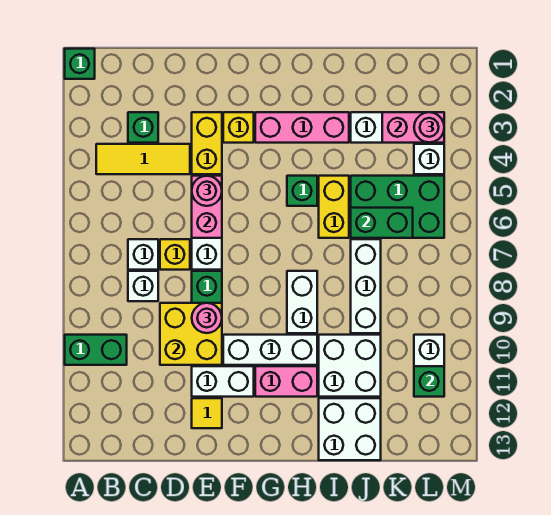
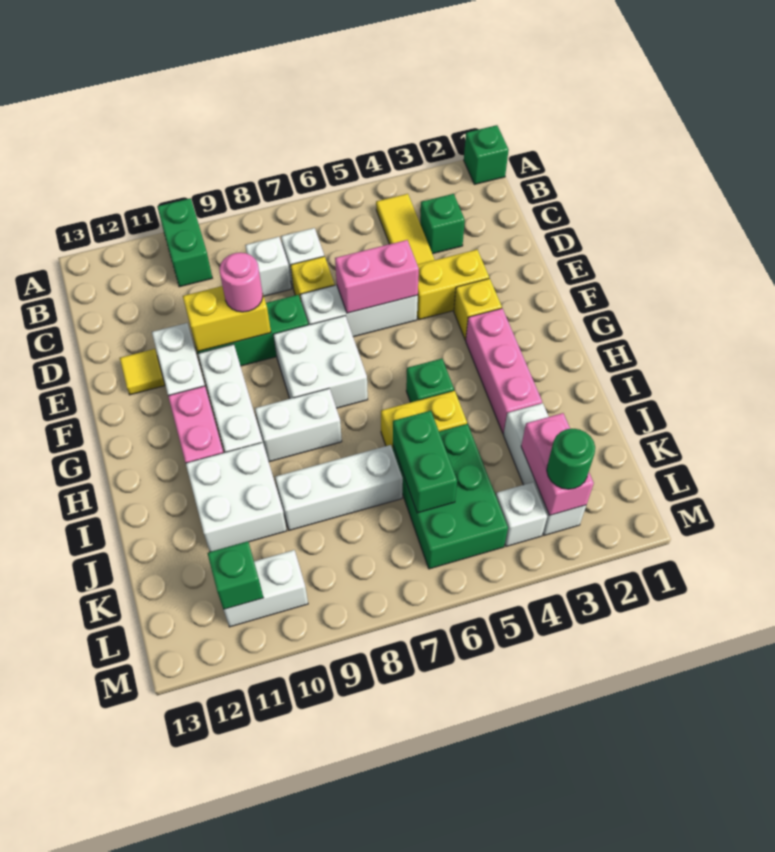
yellow 2x2 brick [160,303,222,365] -> yellow 1x2 brick [183,286,271,352]
pink 1x1 round brick [192,176,222,206] -> none
white 2x2 brick [319,398,381,460] -> white 2x2 brick moved to [273,316,368,408]
pink 1x1 round brick [414,112,444,143] -> green 1x1 round brick [547,429,595,489]

